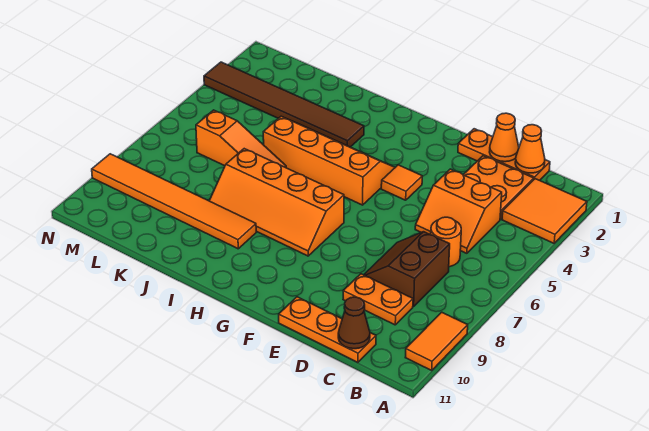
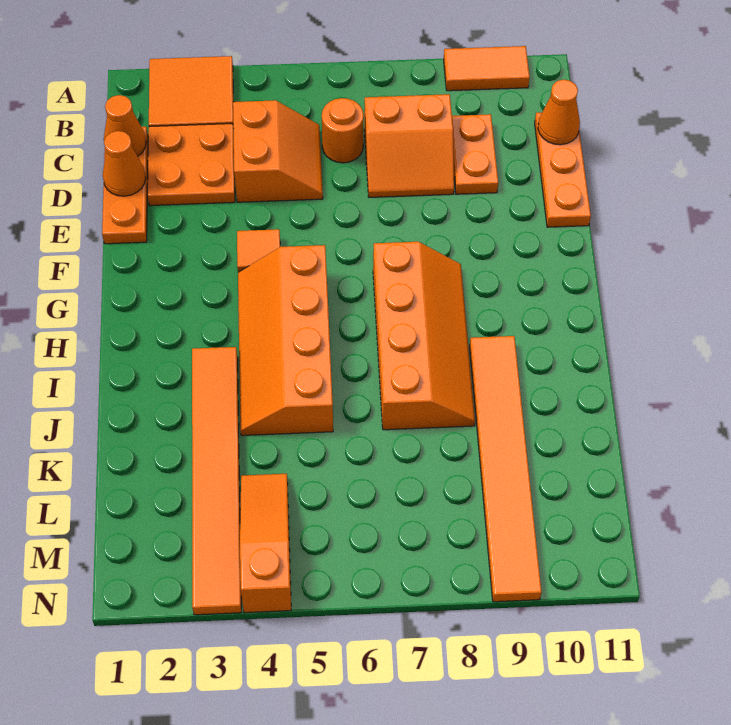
brown 2x2 slope [364,232,450,307] -> orange 2x2 slope [364,94,454,197]
brown 1x1 cone [338,297,370,349] -> orange 1x1 cone [538,80,580,145]
brown 1x6 tile [204,62,364,147] -> orange 1x6 tile [192,347,241,615]
orange 1x3 slope [196,110,286,168] -> orange 1x3 slope moved to [240,474,291,613]

